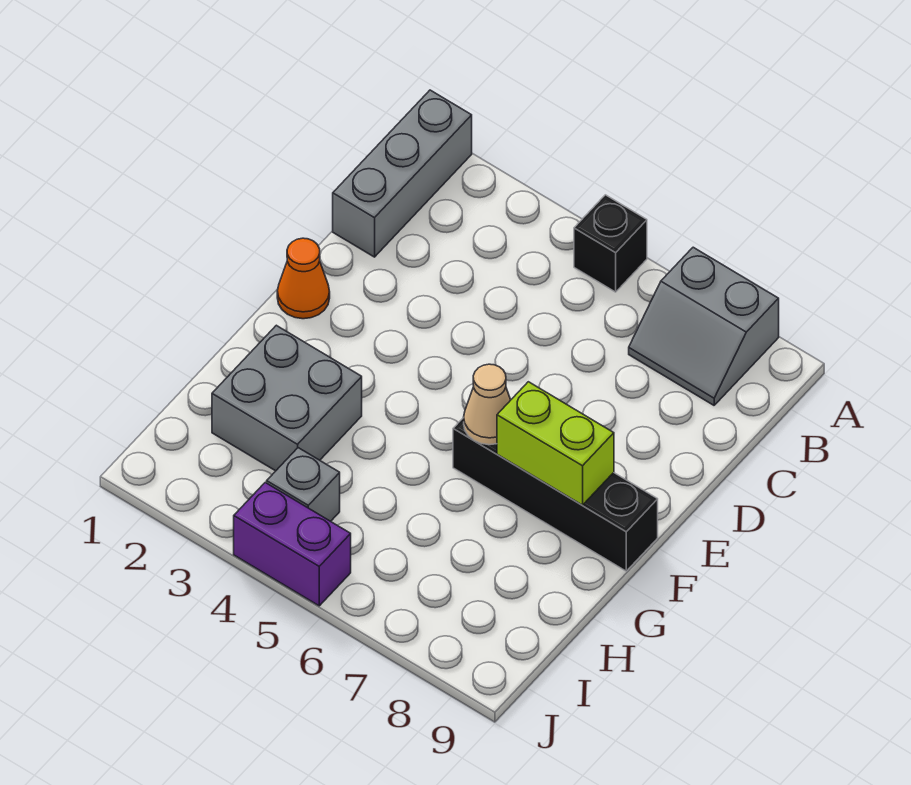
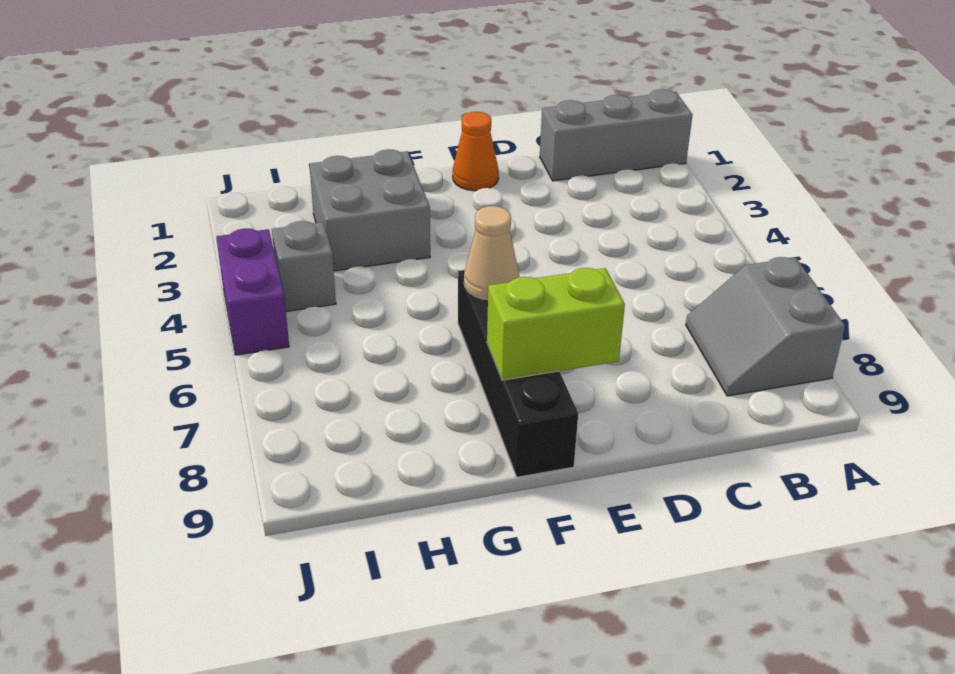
black 1x1 brick [574,195,647,292] -> none
lime 1x2 brick [497,382,614,505] -> lime 1x2 brick turned to [487,268,625,380]

